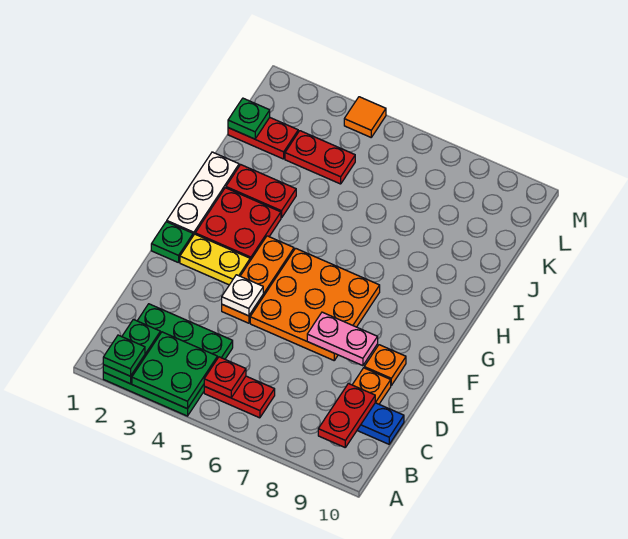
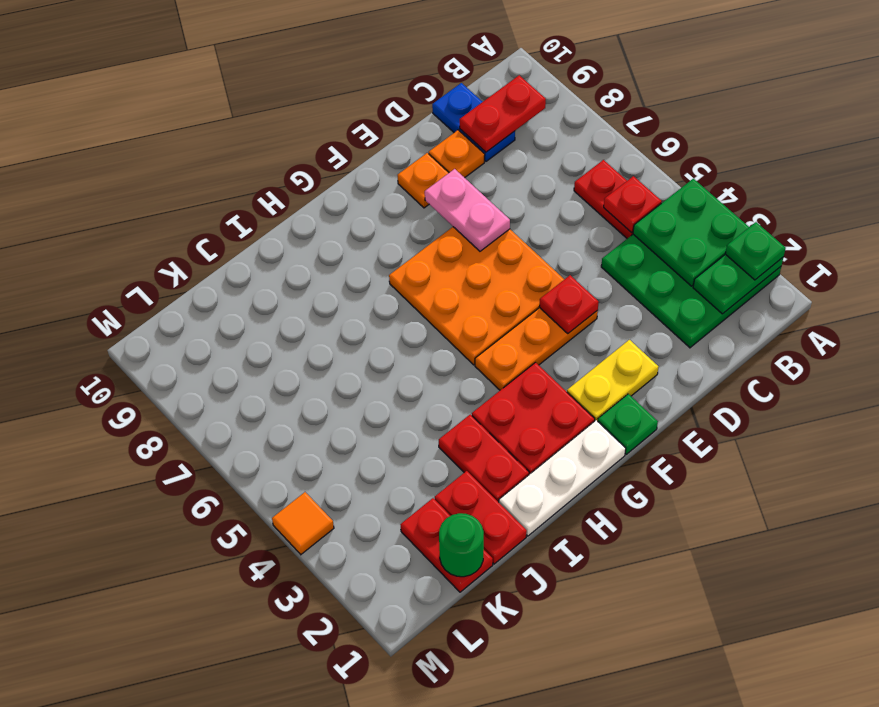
white 1x1 plate [222,275,263,316] -> red 1x1 plate [539,275,599,333]
yellow 1x2 plate [180,234,250,285] -> yellow 1x2 plate turned to [567,340,658,421]
green 1x1 plate [228,98,270,139] -> green 1x1 round brick [439,513,484,577]
red 1x2 plate [285,131,355,184] -> red 1x2 plate moved to [435,471,527,564]

